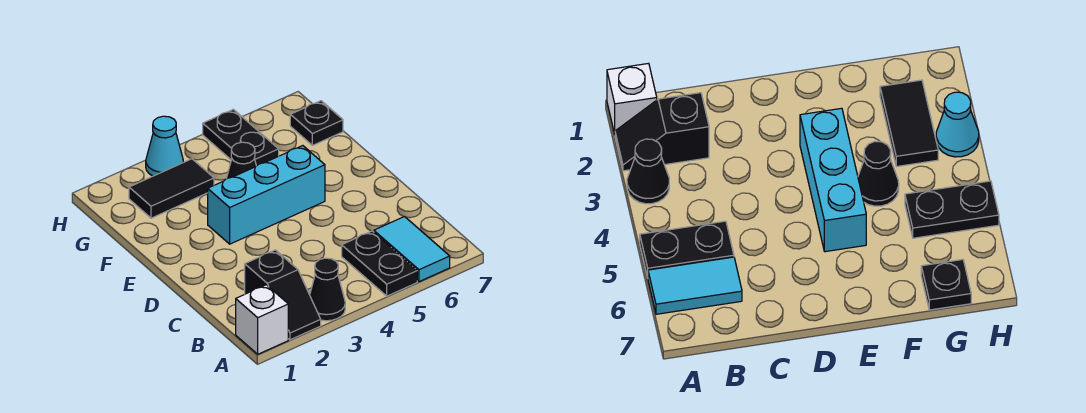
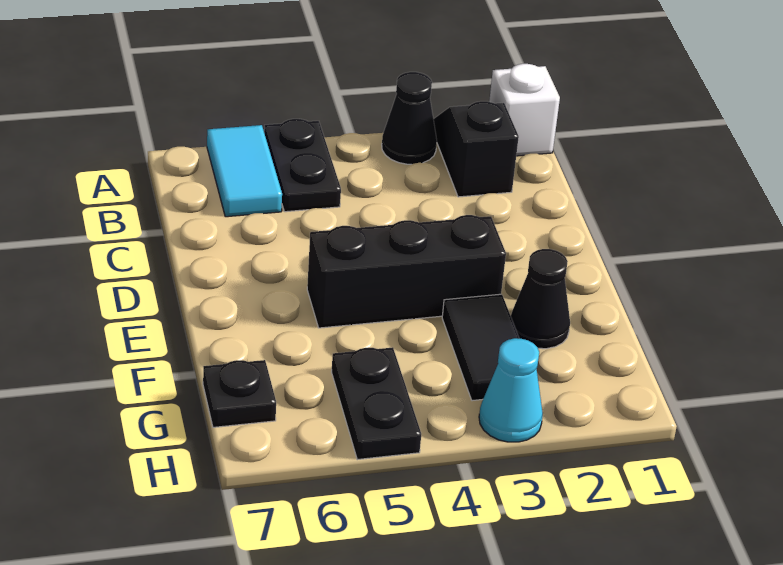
cyan 1x3 brick [208,146,325,244] -> black 1x3 brick [307,215,506,328]
black 1x1 cone [226,142,256,179] -> black 1x1 cone moved to [511,249,570,349]
black 1x2 tile [129,159,214,218] -> black 1x2 tile turned to [442,294,519,401]

